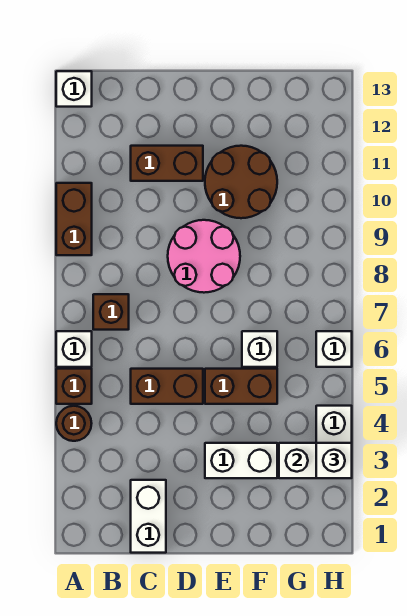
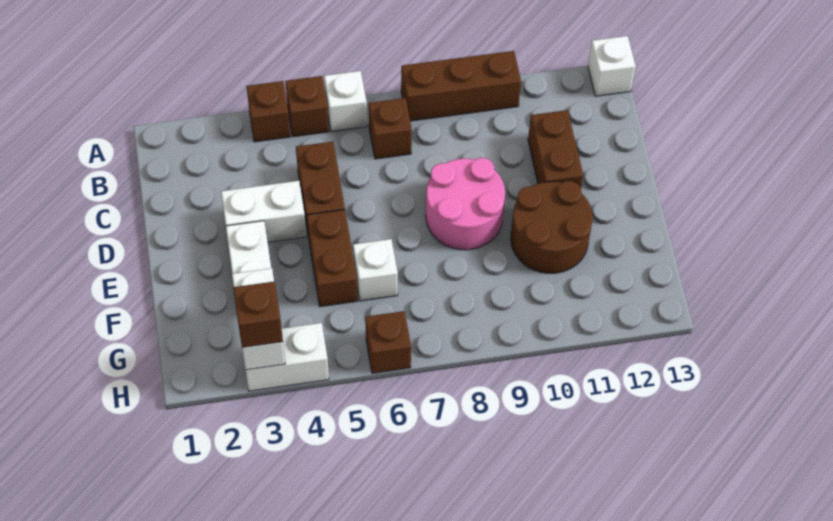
brown 1x1 round brick [56,406,92,441] -> brown 1x1 brick [246,81,290,142]
brown 1x2 brick [56,183,92,255] -> brown 1x3 brick [401,51,521,121]
white 1x2 brick [131,480,166,553] -> white 1x2 brick moved to [221,181,306,242]
white 1x1 brick [316,443,352,478] -> brown 1x1 brick [233,281,283,347]
white 1x1 brick [316,331,352,367] -> brown 1x1 brick [365,311,411,373]

